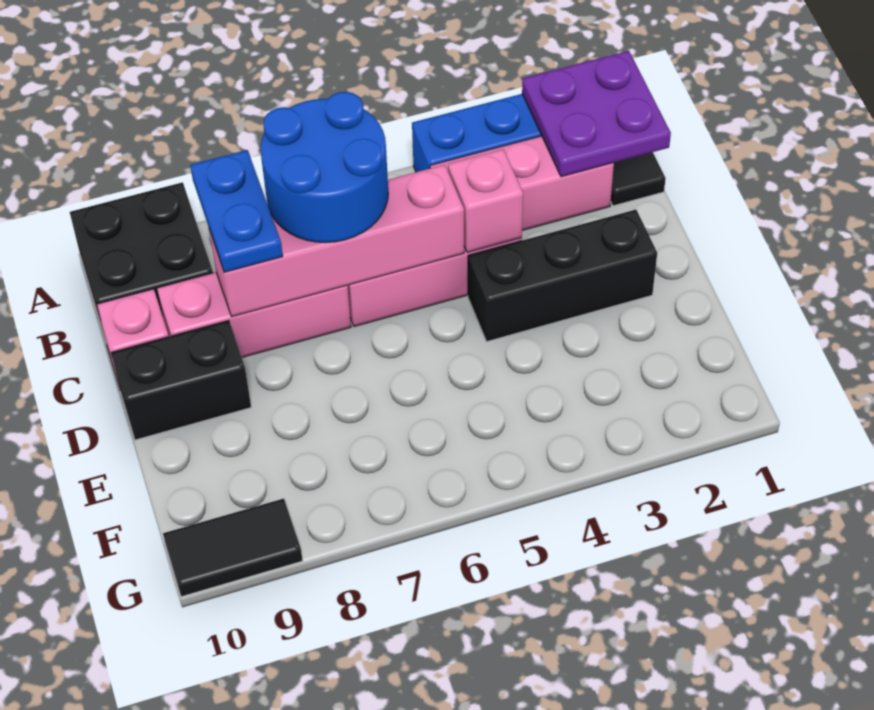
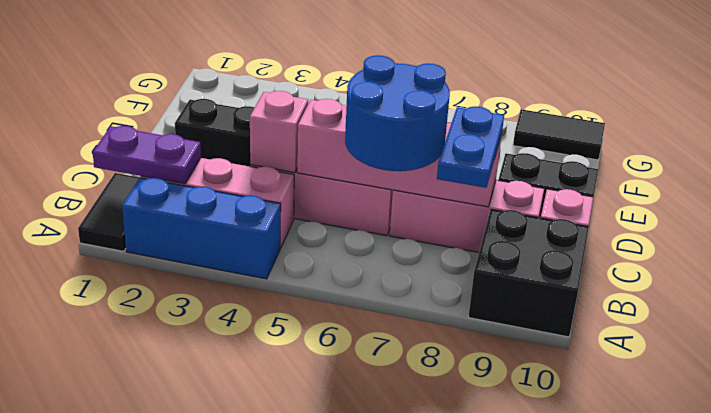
purple 2x2 plate [522,51,671,177] -> purple 1x2 plate [93,126,201,184]

